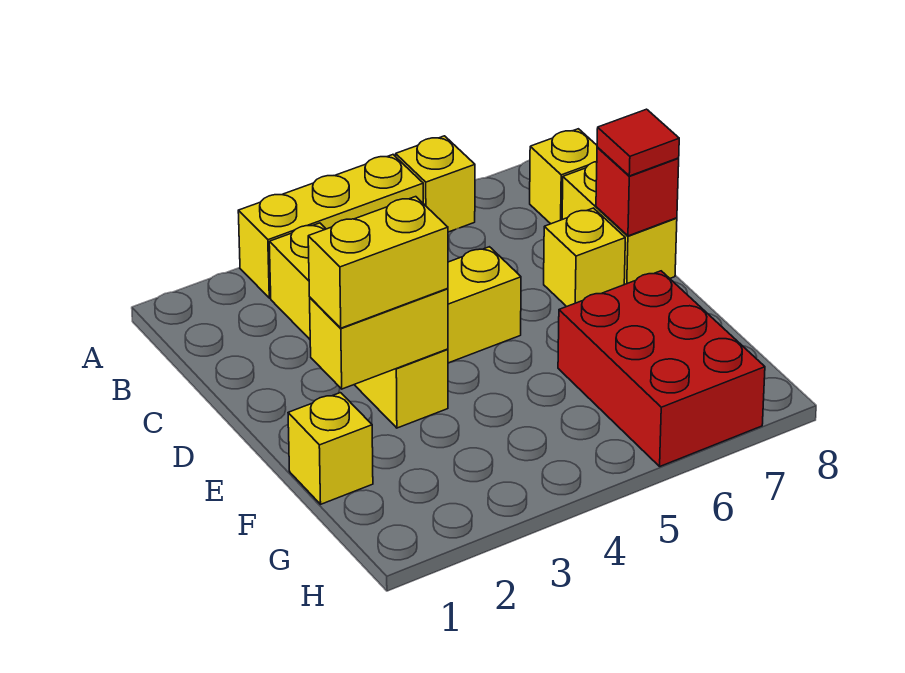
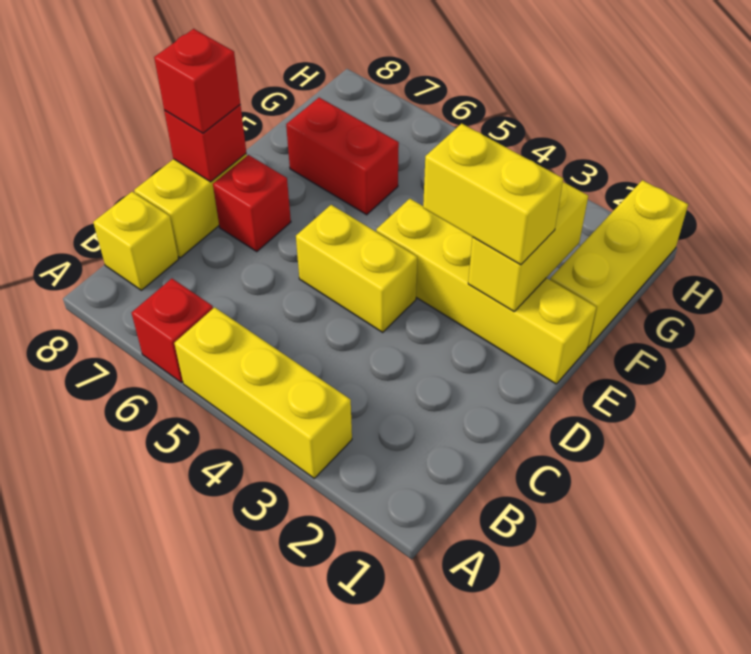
yellow 1x1 brick [396,136,475,232] -> red 1x1 brick [131,279,213,383]
yellow 1x4 brick [269,223,448,428] -> yellow 1x4 brick turned to [376,199,596,384]
yellow 1x1 brick [544,208,625,307] -> red 1x1 brick [213,155,291,252]
red 1x1 tile [597,109,679,176] -> red 1x1 brick [154,29,240,133]
yellow 1x2 brick [310,288,448,389] -> yellow 1x2 brick turned to [468,182,588,311]
yellow 1x1 brick [288,393,373,504] -> yellow 1x3 brick [550,180,688,347]
red 2x3 brick [558,271,765,466] -> red 1x2 brick [286,98,399,215]

